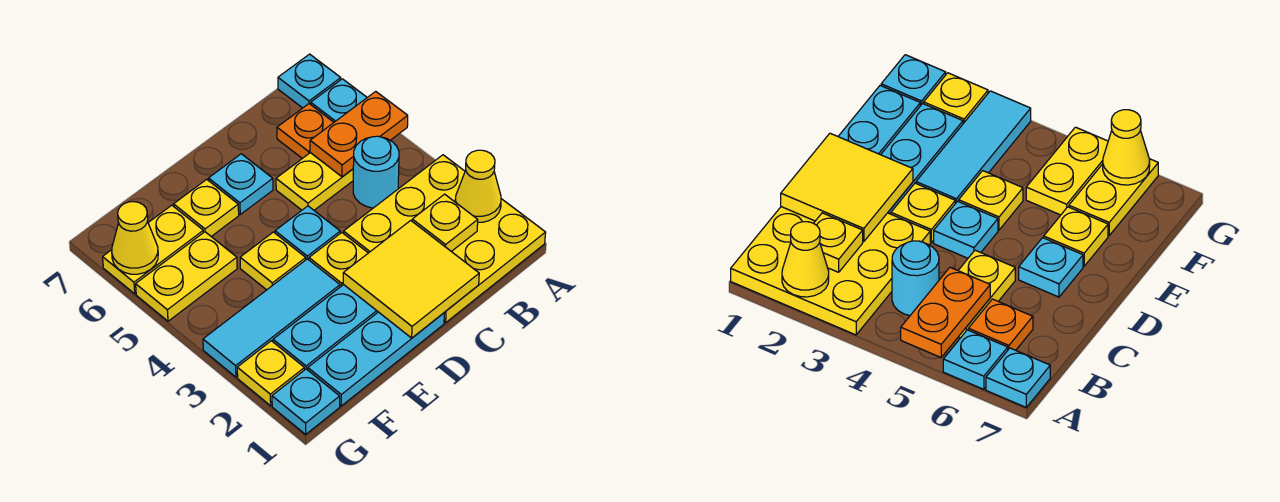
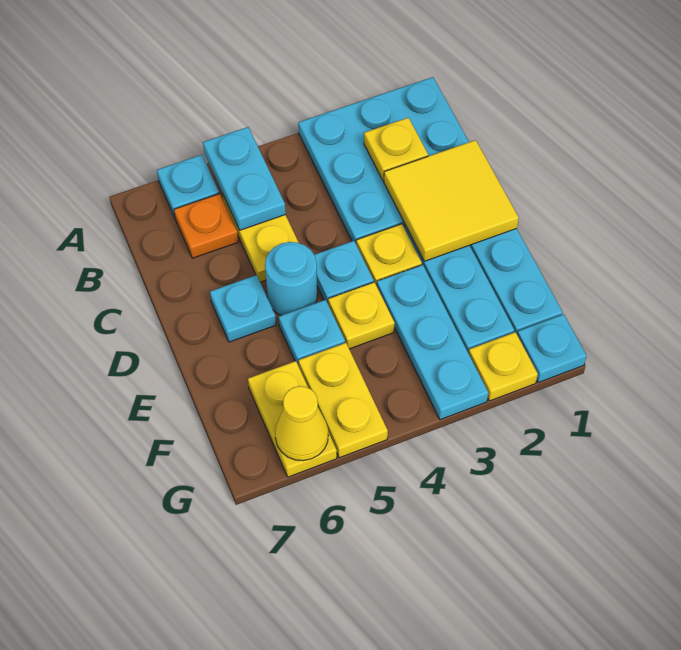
yellow 3x3 plate [344,155,546,323] -> cyan 3x3 plate [298,77,469,243]
yellow 1x1 cone [455,150,501,222] -> none
orange 1x2 plate [310,91,408,177] -> cyan 1x2 plate [203,127,286,230]
cyan 1x1 plate [278,54,341,108] -> cyan 1x1 plate moved to [279,300,345,366]
cyan 1x1 round brick [353,136,399,208] -> cyan 1x1 round brick moved to [265,242,317,315]
cyan 1x3 tile [203,259,340,377] -> cyan 1x3 plate [377,265,488,420]
yellow 1x1 plate [174,179,239,236] -> none

